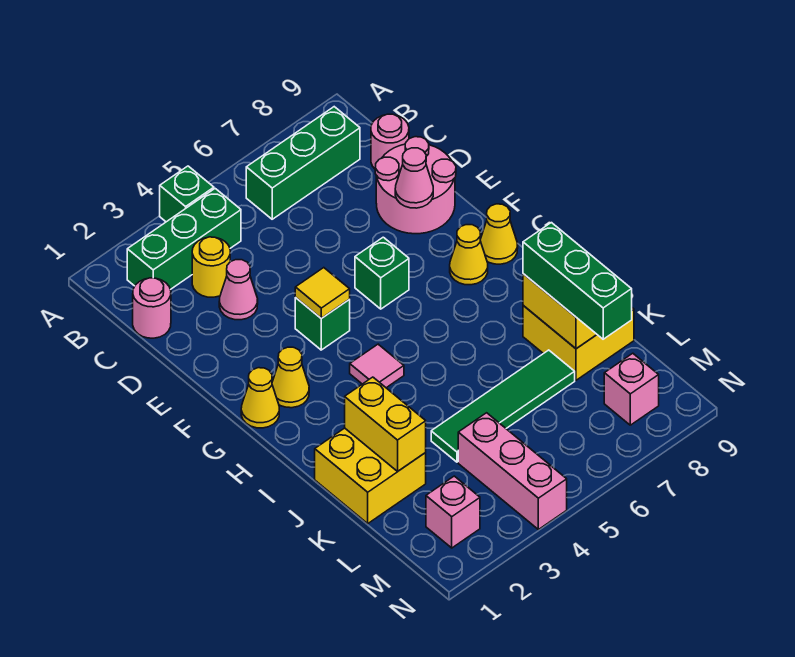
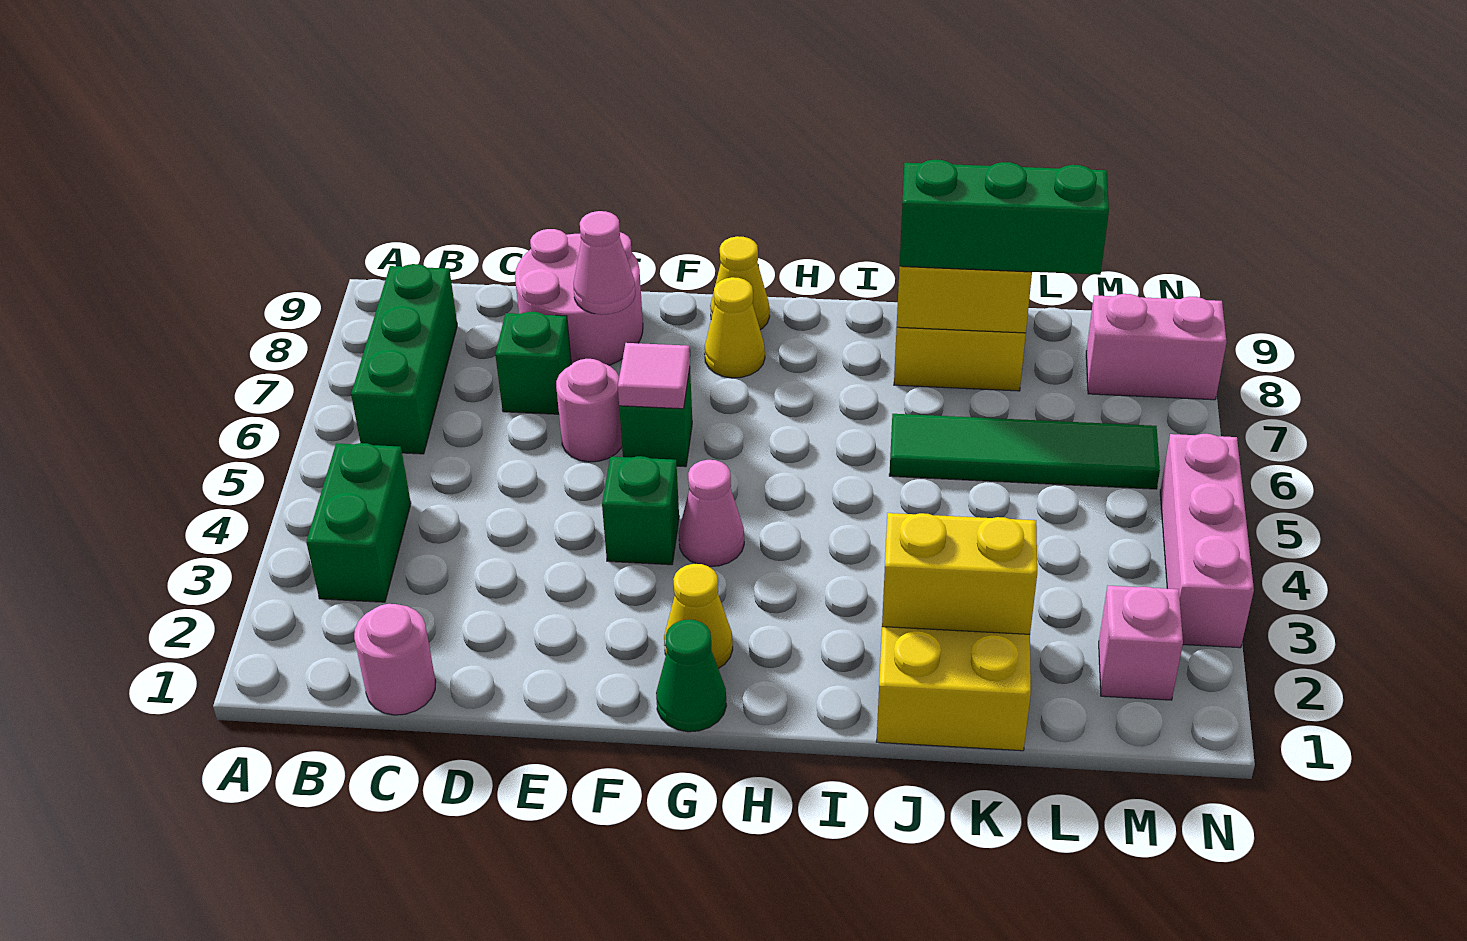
green 1x1 brick [160,166,214,222] -> green 1x1 brick moved to [496,312,571,414]
green 1x3 brick [127,189,241,290] -> green 1x2 brick [306,443,411,602]
yellow 1x1 round brick [192,237,230,297] -> none
pink 1x1 round brick [371,114,409,169] -> pink 1x1 round brick moved to [556,359,622,462]
pink 1x1 cone [219,260,258,320] -> pink 1x1 cone moved to [679,460,744,567]
yellow 1x1 tile [295,268,350,318] -> none
yellow 1x1 cone [241,368,279,428] -> green 1x1 cone [656,620,727,732]
pink 1x1 tile [350,344,404,388] -> pink 1x1 tile moved to [618,343,690,409]
green 1x4 tile [431,350,575,462] -> green 1x4 tile turned to [889,414,1160,489]
pink 1x3 brick [458,413,567,529] -> pink 1x3 brick turned to [1160,434,1254,648]
pink 1x1 brick [604,353,659,425] -> pink 1x2 brick [1086,294,1227,400]

